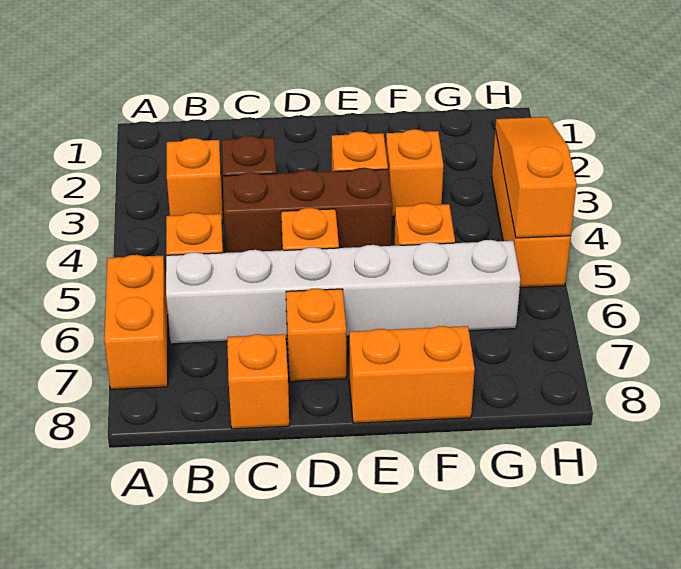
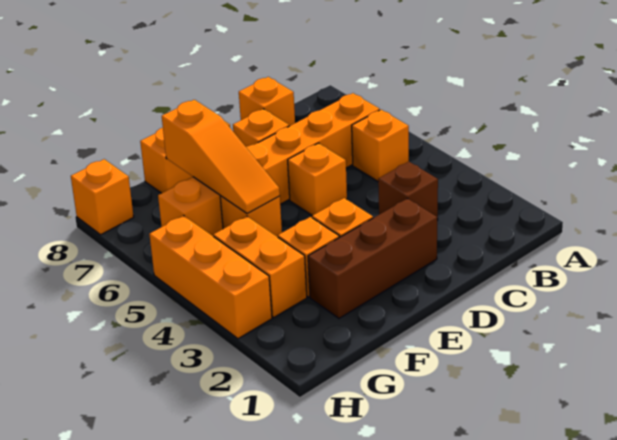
orange 1x2 brick [104,255,168,390] -> orange 1x2 brick moved to [213,216,307,317]
orange 1x1 brick [167,138,223,223] -> orange 1x1 brick moved to [71,159,134,235]
white 1x6 brick [166,240,520,344] -> orange 1x6 brick [158,93,380,237]
brown 1x3 brick [223,168,392,253] -> brown 1x3 brick moved to [308,198,437,318]
orange 1x3 slope [495,117,577,238] -> orange 1x3 slope moved to [162,100,280,214]

